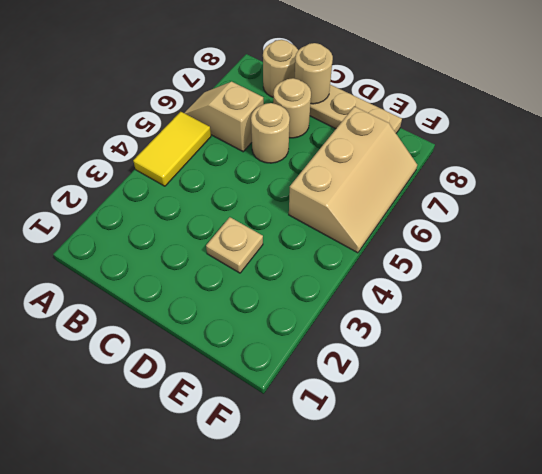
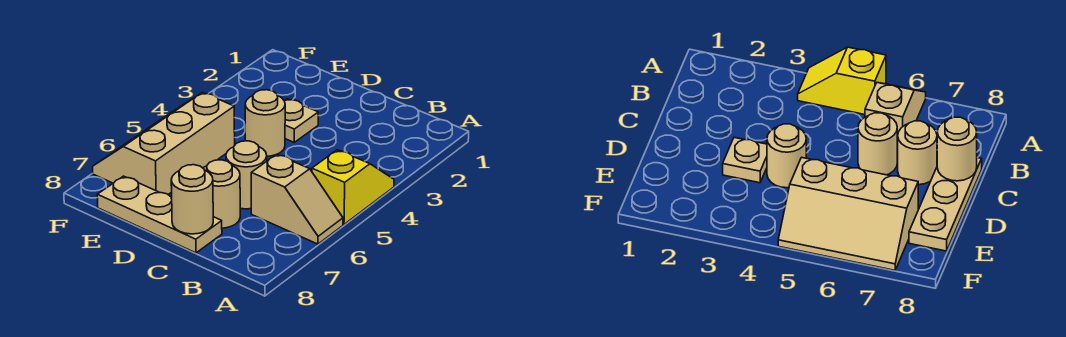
yellow 1x2 tile [133,112,211,186] -> yellow 1x2 slope [312,150,394,224]
tan 1x1 round brick [263,40,298,97] -> tan 1x1 round brick moved to [245,90,285,156]

